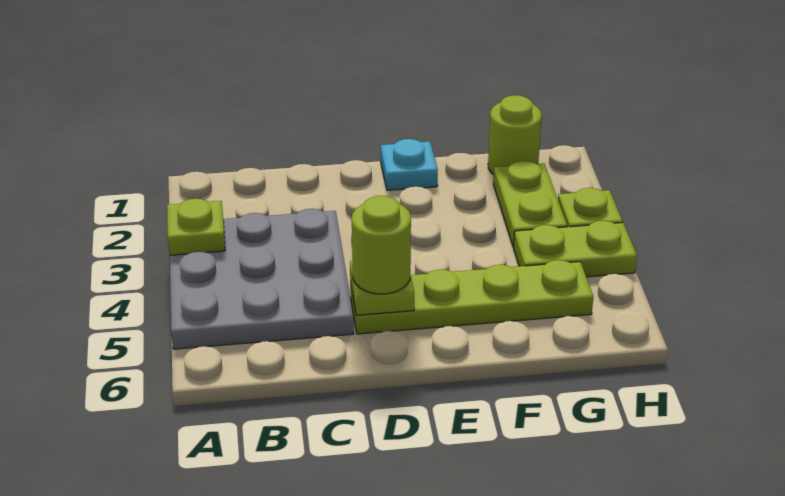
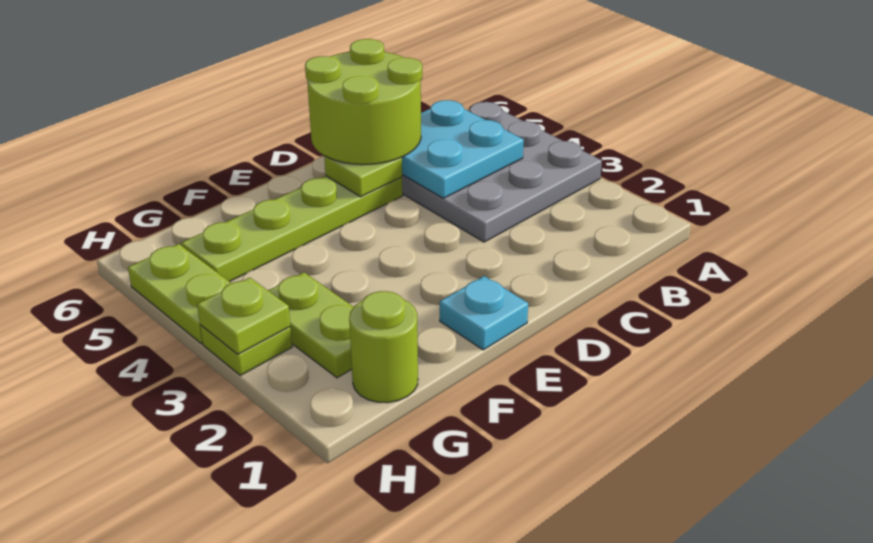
lime 1x1 plate [167,199,225,255] -> lime 1x1 plate moved to [197,278,290,354]
none -> cyan 2x2 plate [401,100,524,198]
lime 1x1 round brick [352,196,411,294] -> lime 2x2 round brick [305,39,422,165]
lime 1x2 plate [514,221,637,277] -> lime 1x2 plate turned to [128,244,231,344]

